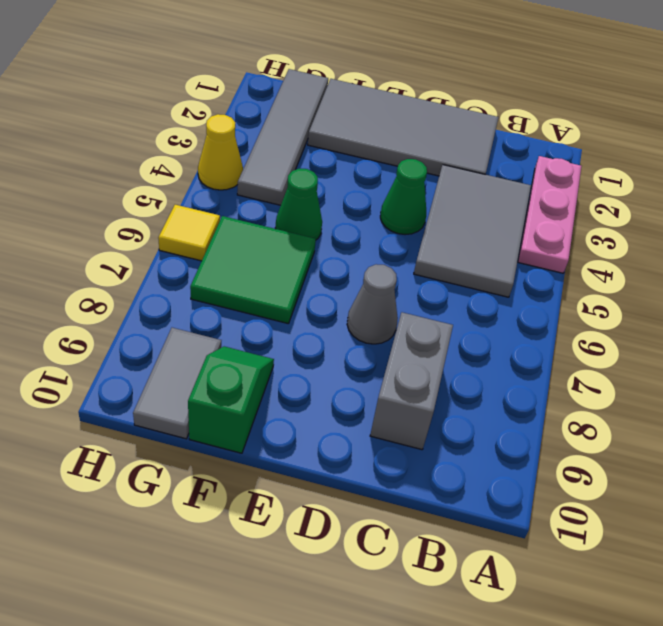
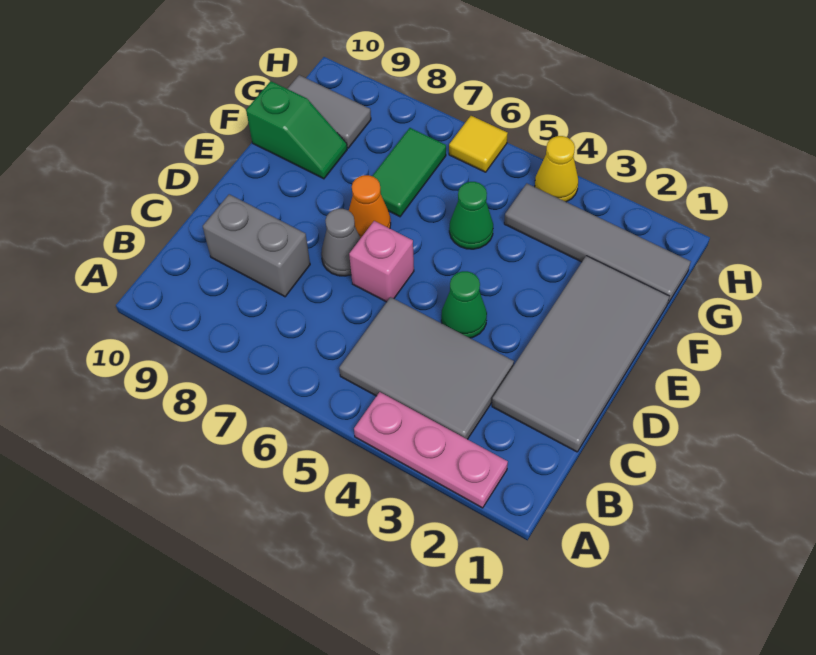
none -> pink 1x1 brick [349,221,414,302]
none -> orange 1x1 cone [349,175,391,238]
green 2x2 tile [190,216,316,324] -> green 1x2 tile [373,128,446,217]

